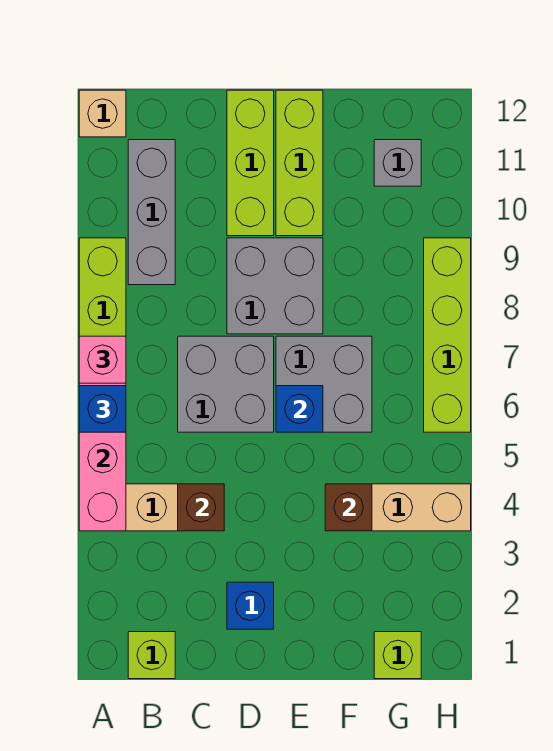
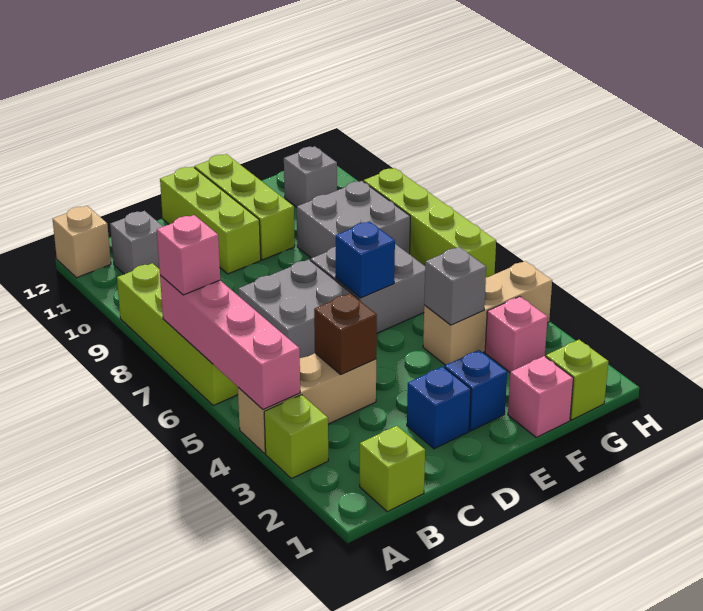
none -> lime 1x1 brick [264,395,328,479]
blue 1x1 brick [79,386,126,432] -> blue 1x1 brick moved to [445,350,507,431]
grey 1x3 brick [128,140,175,285] -> grey 1x1 brick [110,211,163,274]
grey 2x2 brick [227,238,323,334] -> grey 2x2 brick moved to [297,181,410,258]
none -> pink 1x1 brick [508,356,573,437]
brown 1x1 brick [325,484,372,531] -> grey 1x1 brick [424,247,486,325]
none -> pink 1x1 brick [485,296,548,372]

